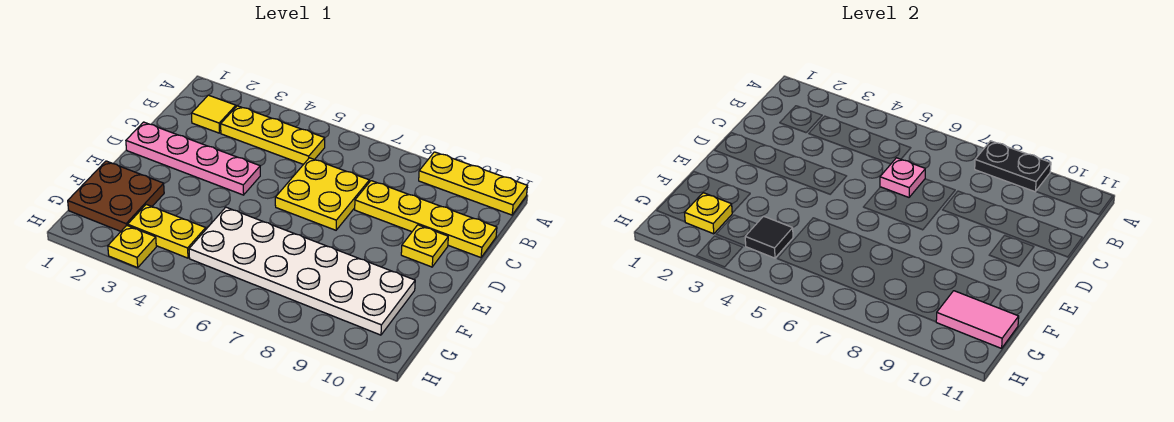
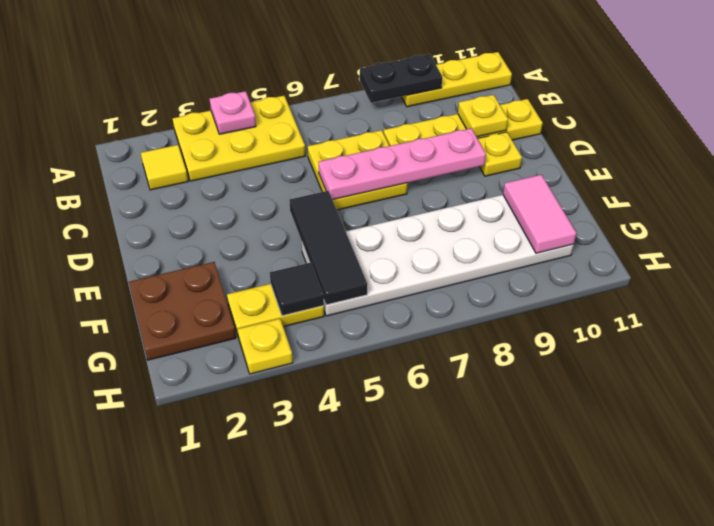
yellow 1x3 plate [221,106,325,165] -> yellow 2x3 plate [173,96,305,181]
pink 1x1 plate [880,158,925,197] -> pink 1x1 plate moved to [210,91,256,134]
pink 1x4 plate [126,122,260,195] -> pink 1x4 plate moved to [319,128,486,200]
none -> black 1x3 tile [289,191,368,305]
yellow 1x1 plate [684,193,732,234] -> yellow 1x1 plate moved to [458,95,508,137]
pink 1x2 tile [936,291,1019,348] -> pink 1x2 tile turned to [503,175,576,253]

